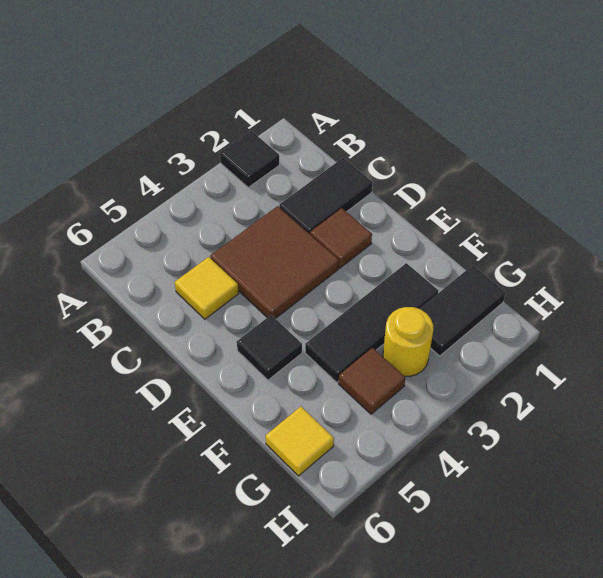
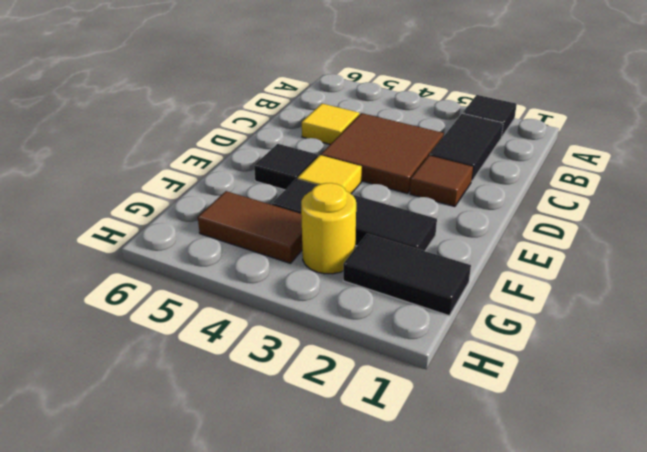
black 1x2 tile [279,158,373,234] -> black 1x2 tile turned to [430,113,503,181]
brown 1x1 tile [339,348,405,414] -> brown 1x2 tile [198,191,302,263]
yellow 1x1 tile [266,407,334,476] -> yellow 1x1 tile moved to [298,155,362,194]

